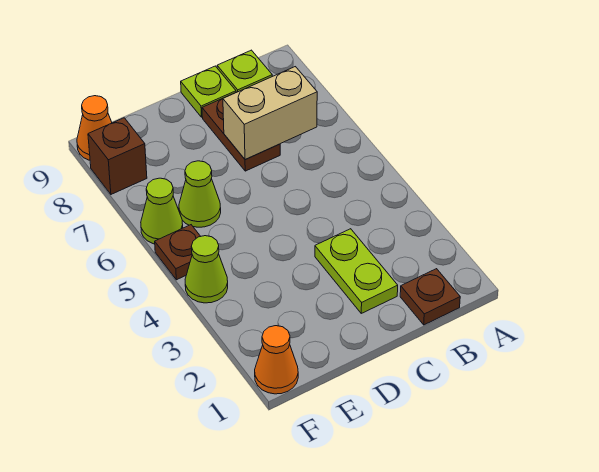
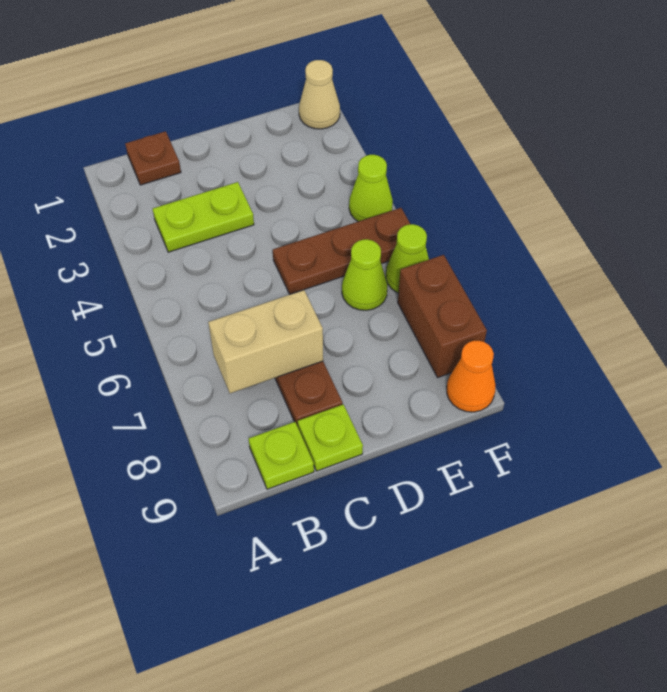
lime 1x2 plate [315,229,398,313] -> lime 1x2 plate turned to [153,182,254,252]
orange 1x1 cone [255,326,298,394] -> tan 1x1 cone [299,60,340,129]
brown 1x1 plate [155,225,201,280] -> brown 1x3 plate [273,208,410,294]
brown 1x1 brick [88,118,147,194] -> brown 1x2 brick [398,255,487,378]

